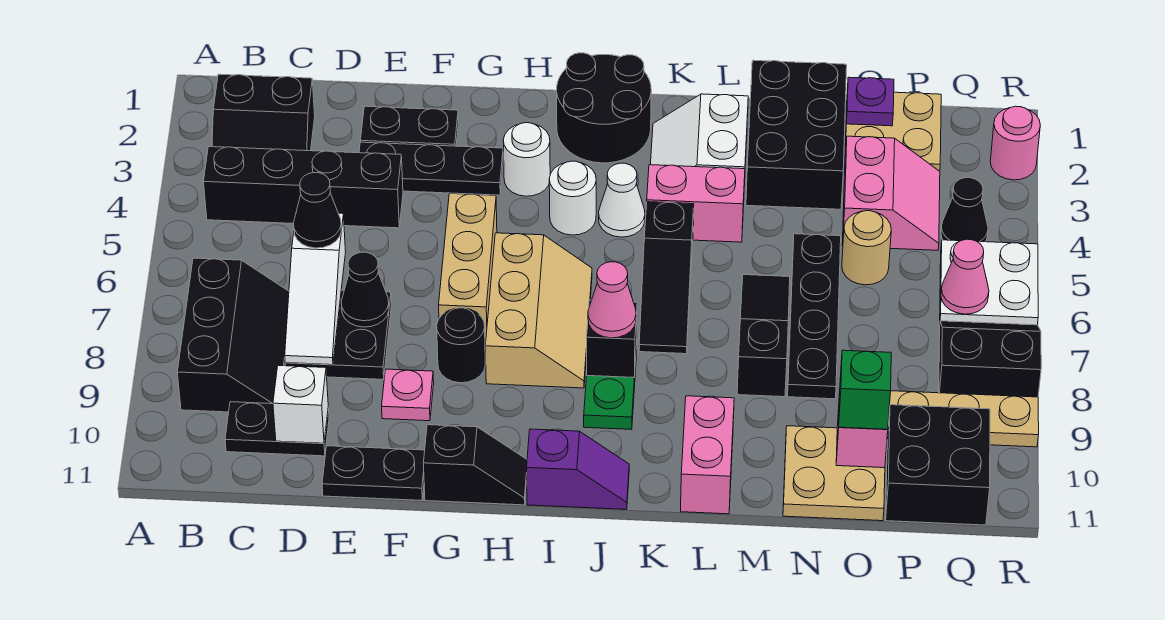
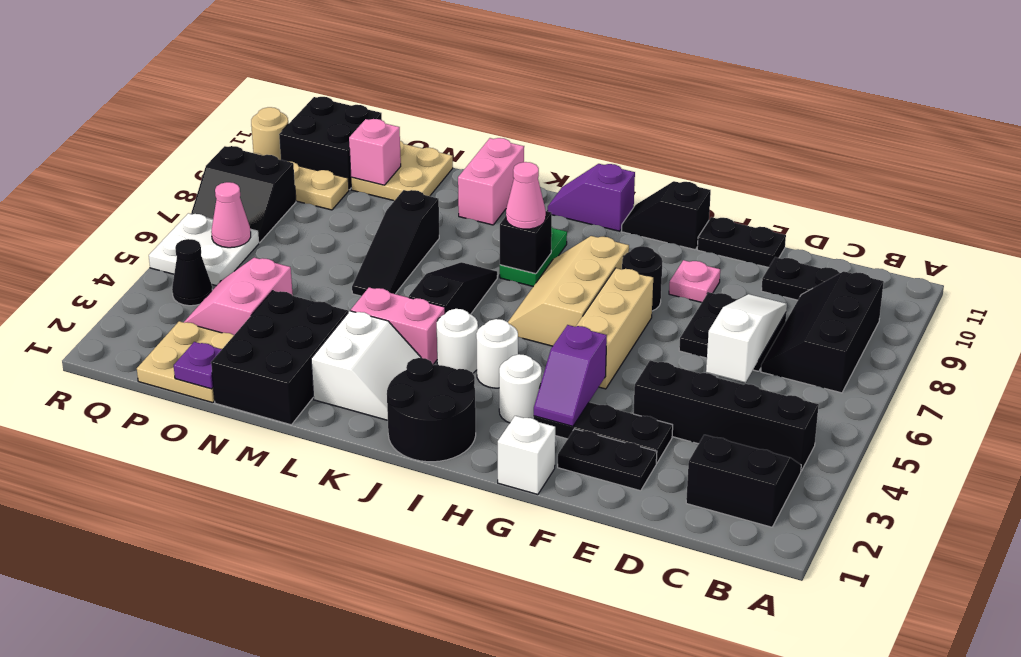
black 1x1 cone [294,173,341,248] -> none
white 1x1 brick [273,366,328,443] -> white 1x1 brick moved to [498,416,555,495]
black 1x1 cone [341,252,389,327] -> none
none -> purple 1x2 slope [534,325,607,426]
white 1x1 cone [599,163,645,237] -> white 1x1 round brick [437,309,478,373]
black 1x4 plate [788,234,841,399] -> none
tan 1x1 round brick [842,211,891,285] -> tan 1x1 round brick moved to [251,107,288,160]
green 1x1 brick [839,350,891,429] -> none
pink 1x1 round brick [990,106,1040,180] -> none

